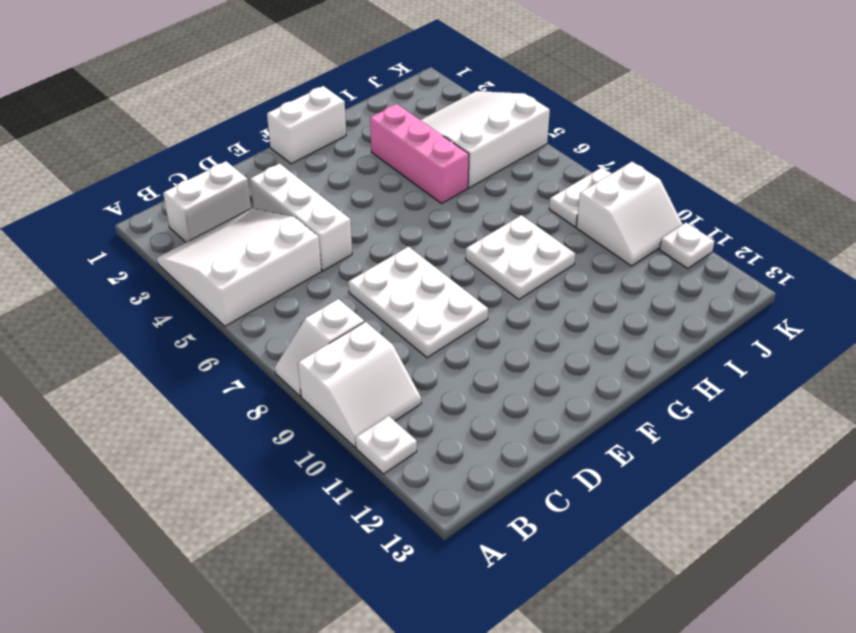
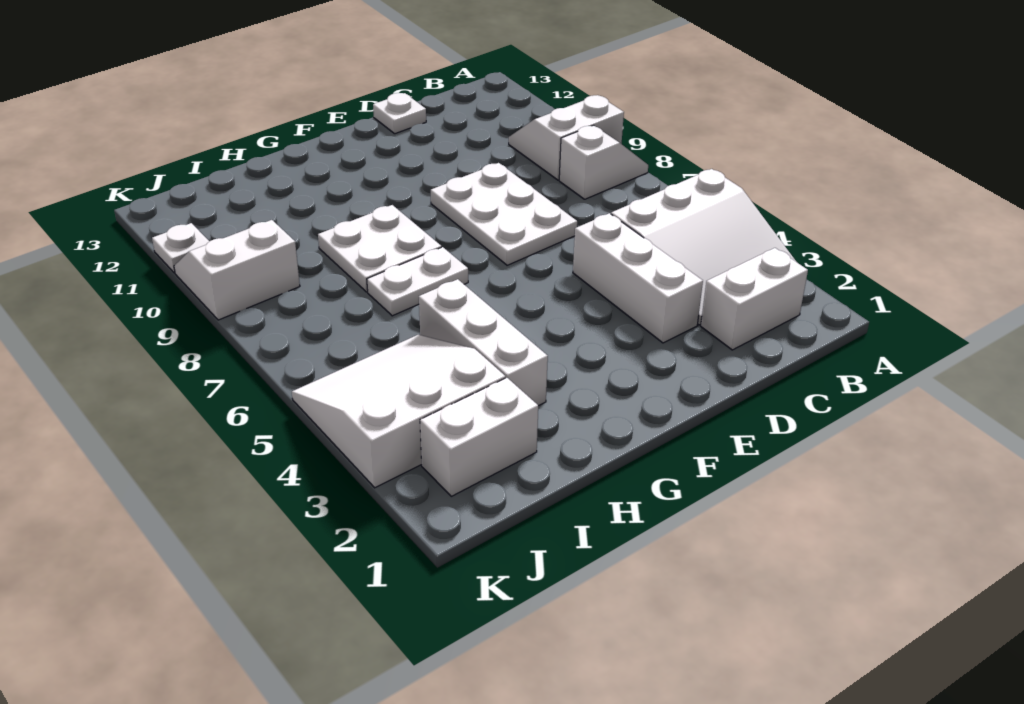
white 1x1 plate [355,416,417,474] -> white 1x1 plate moved to [373,93,426,134]
white 1x2 brick [267,86,346,164] -> white 1x2 brick moved to [420,378,538,496]
pink 1x3 brick [370,104,469,203] -> white 1x3 brick [419,279,548,406]
white 3x3 slope [421,91,550,188] -> white 3x3 slope turned to [292,335,505,488]
white 1x2 plate [549,168,612,227] -> white 1x2 plate moved to [367,247,468,316]

